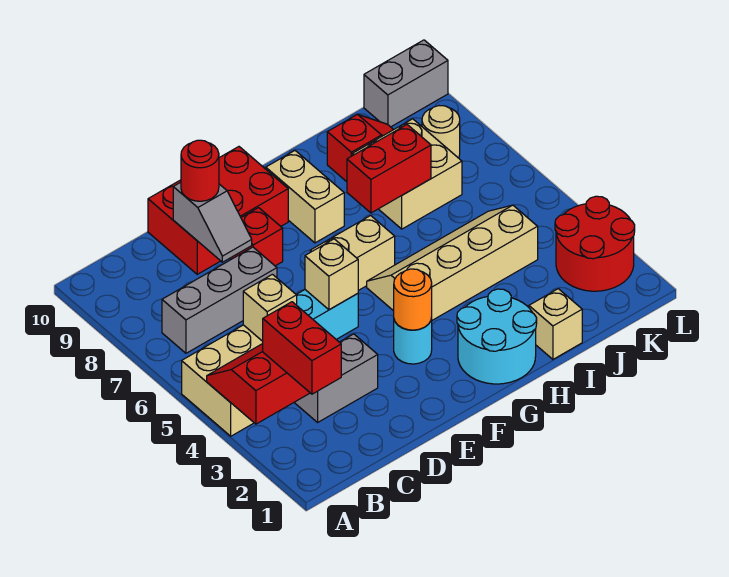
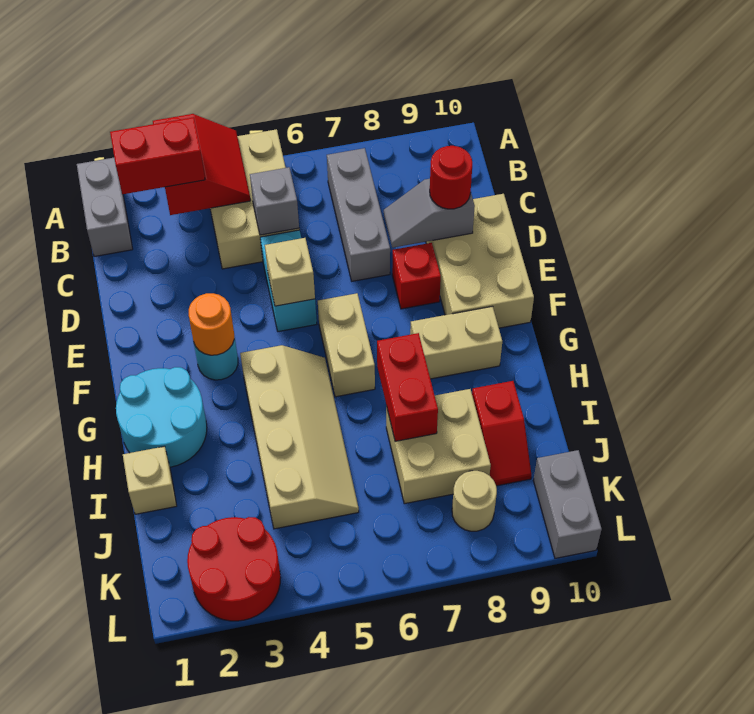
grey 1x2 brick [294,334,378,422] -> grey 1x2 brick moved to [77,158,133,257]
tan 1x1 brick [243,274,297,341] -> grey 1x1 brick [250,167,299,235]
red 2x3 brick [148,147,288,274] -> tan 2x3 brick [426,194,534,328]

